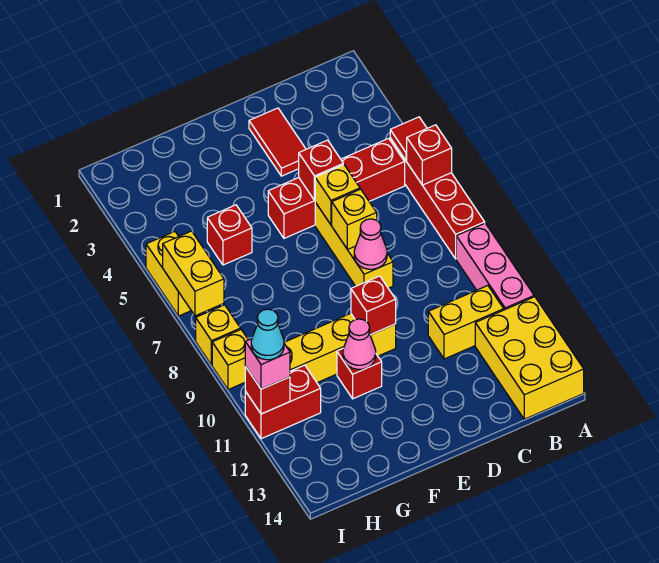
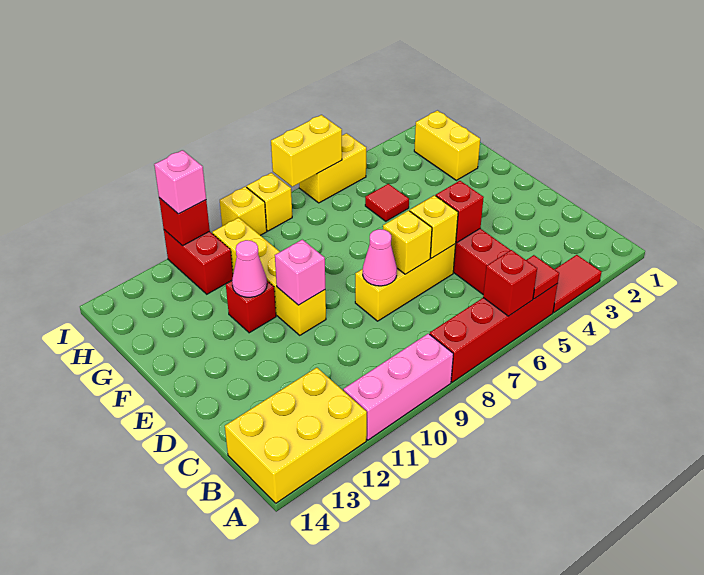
yellow 1x2 brick [428,286,504,359] -> yellow 1x2 brick moved to [414,111,480,180]
red 1x2 tile [249,108,306,176] -> red 1x2 tile moved to [553,255,601,312]
red 1x1 brick [351,276,396,335] -> pink 1x1 brick [275,240,325,305]
red 1x1 brick [207,205,252,265] -> red 1x1 tile [365,184,409,221]
cyan 1x1 cone [251,309,284,360] -> none

